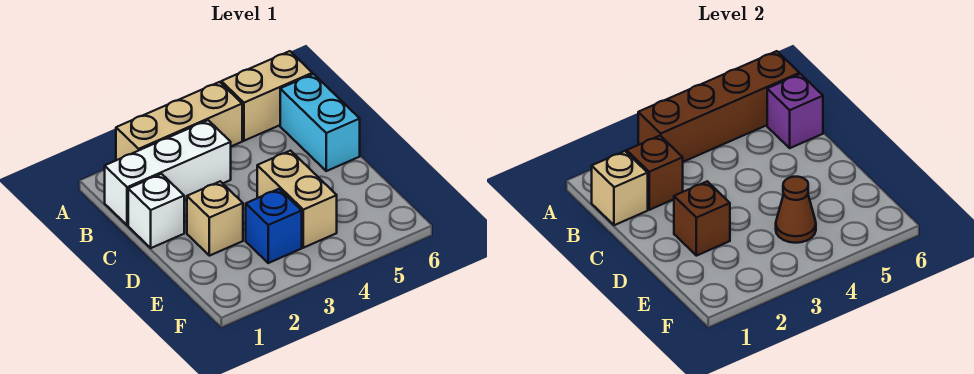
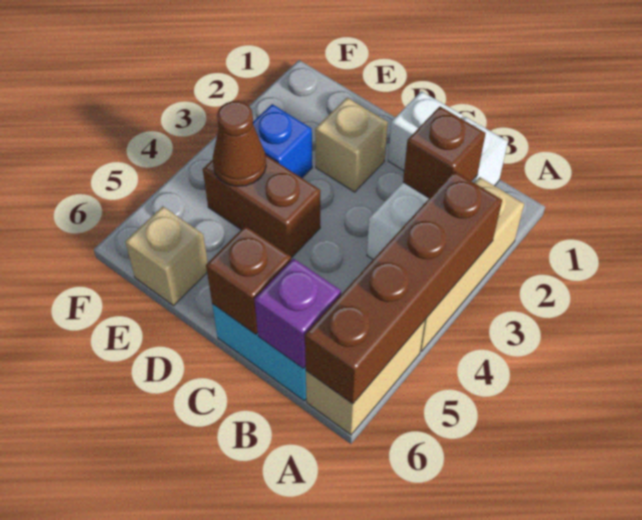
tan 1x1 brick [592,151,648,225] -> tan 1x1 brick moved to [125,206,208,306]
brown 1x1 brick [674,181,730,256] -> brown 1x1 brick moved to [206,226,291,334]
tan 1x2 brick [257,151,337,248] -> brown 1x2 brick [203,155,320,258]

